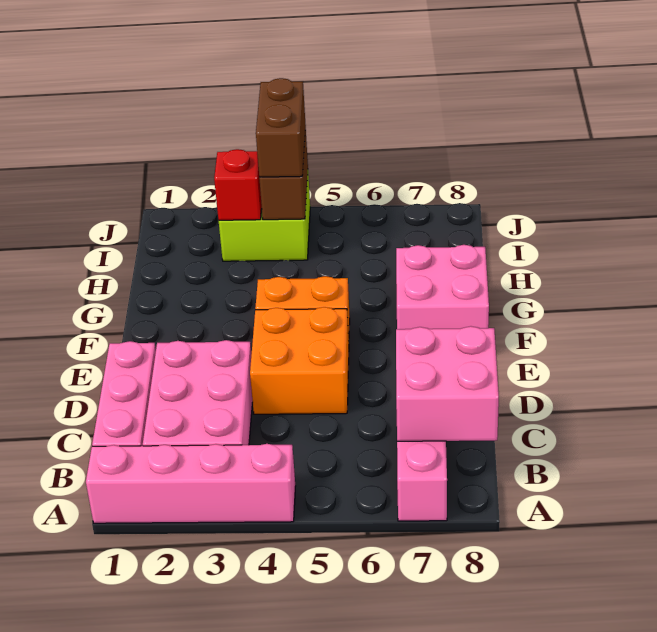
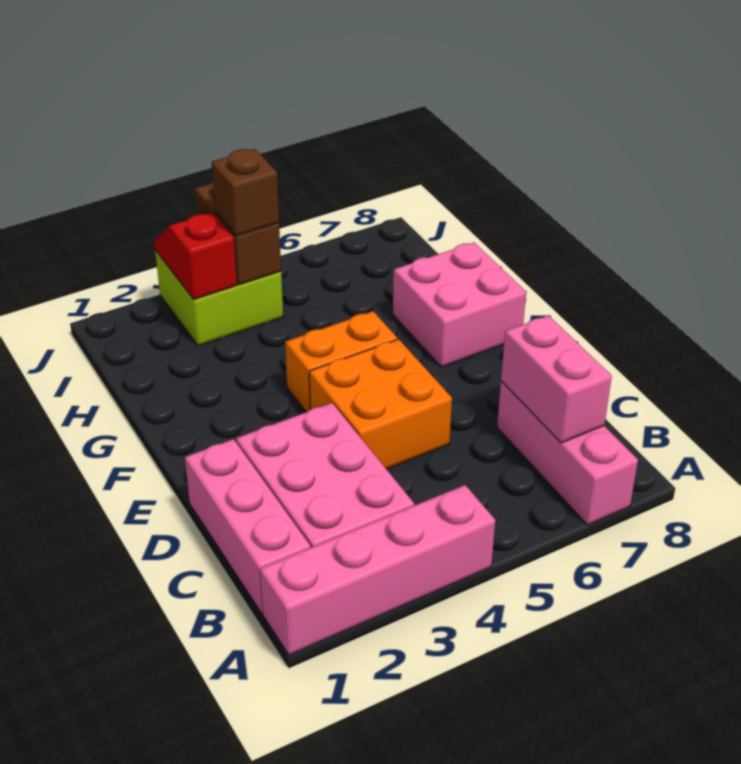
pink 2x2 brick [396,326,499,441] -> pink 1x2 brick [501,315,612,443]
brown 1x2 brick [256,78,305,177] -> brown 1x1 brick [212,149,279,236]

